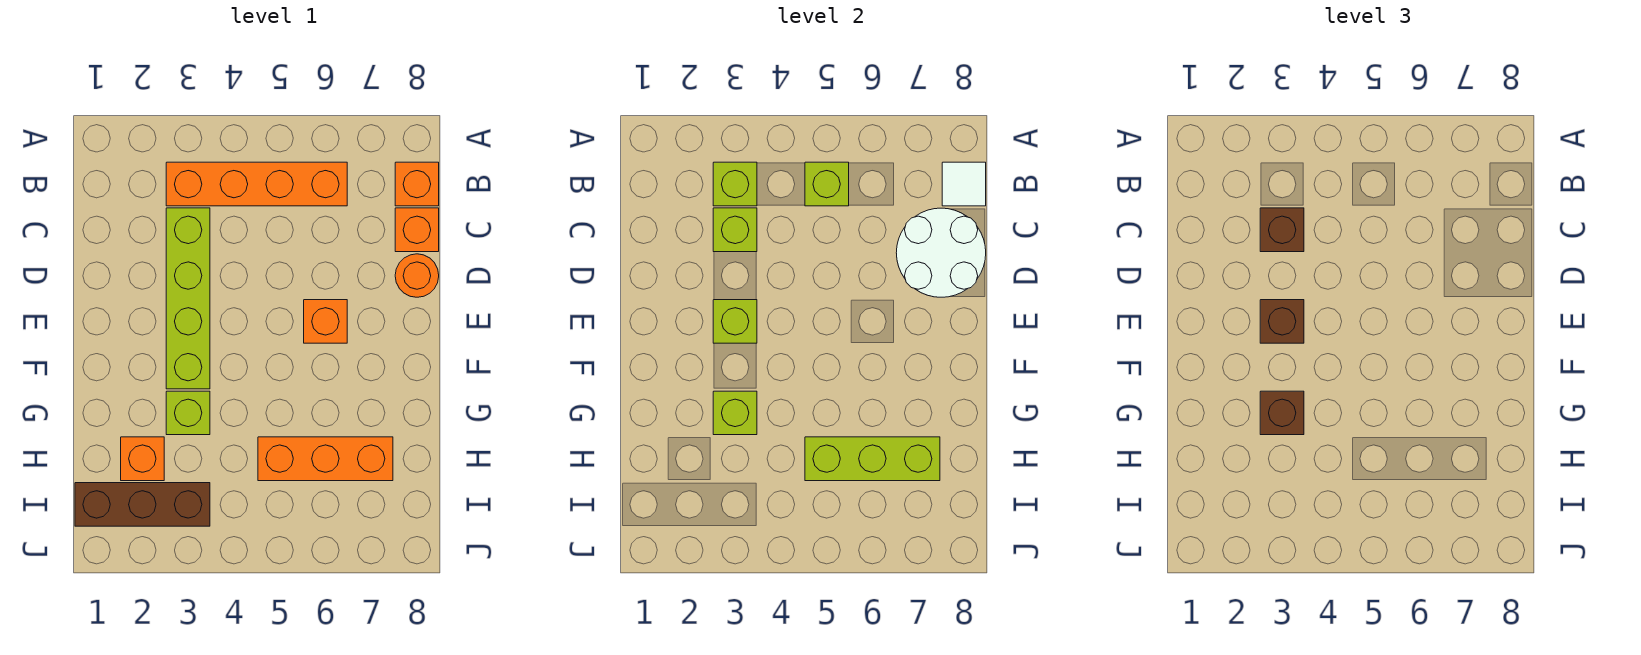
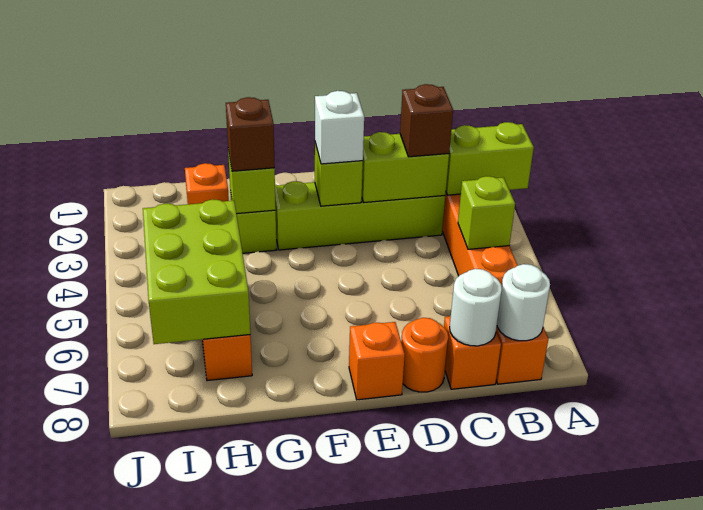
lime 1x1 brick [713,162,757,206] -> lime 1x2 brick [446,122,534,195]
white 1x1 tile [942,162,986,206] -> white 1x1 round brick [497,264,550,341]
lime 1x1 brick [713,208,757,252] -> lime 1x2 brick [362,132,449,202]
white 2x2 round brick [896,208,986,297] -> white 1x1 round brick [450,269,502,346]
brown 1x1 brick [1260,300,1304,343] -> white 1x1 brick [315,91,364,164]
orange 1x1 brick [304,300,347,343] -> orange 1x1 brick moved to [349,322,405,400]
lime 1x3 brick [805,437,940,481] -> lime 2x3 brick [143,199,250,344]
brown 1x3 brick [75,483,210,526] -> none

